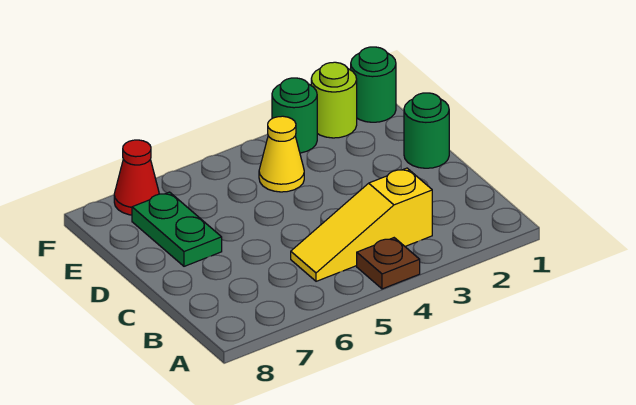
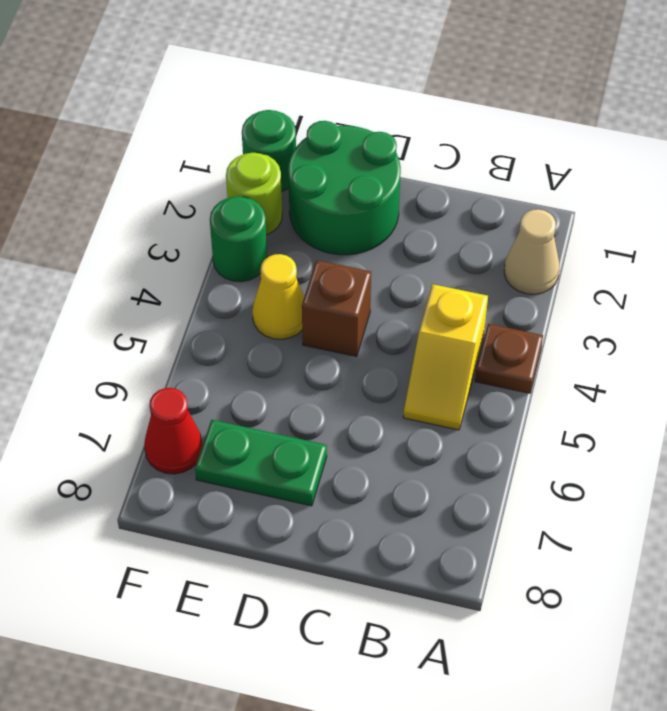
none -> tan 1x1 cone [504,209,560,294]
yellow 1x3 slope [291,168,432,281] -> yellow 1x2 slope [403,284,488,430]
green 1x1 round brick [404,93,449,168] -> green 2x2 round brick [288,121,401,255]
none -> brown 1x1 brick [302,260,371,357]

